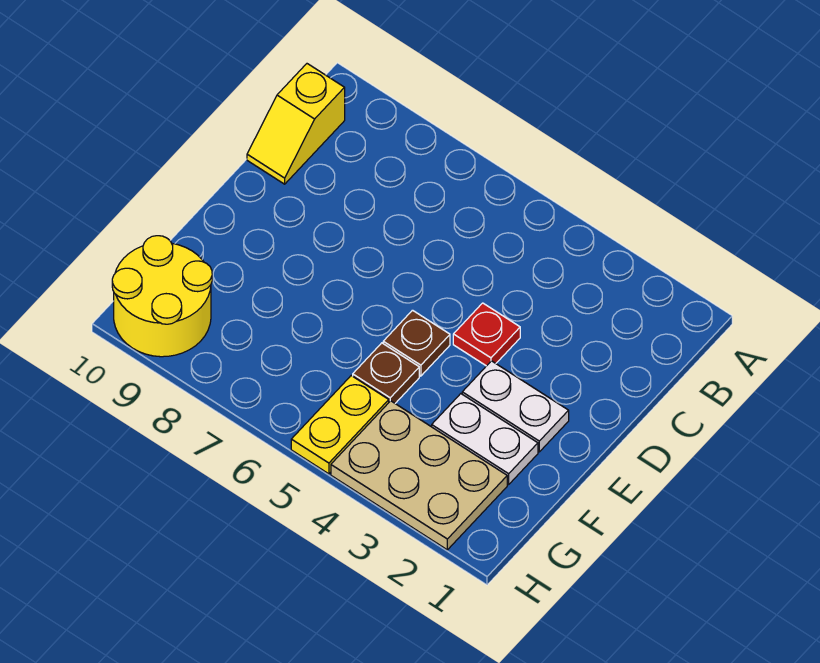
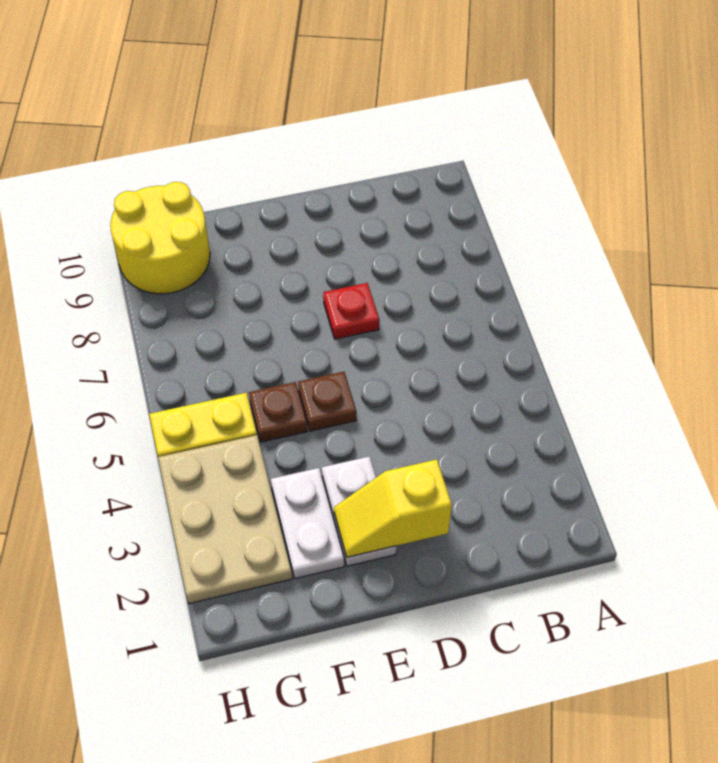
yellow 1x2 slope [247,64,345,184] -> yellow 1x2 slope moved to [334,459,452,557]
red 1x1 plate [453,303,520,366] -> red 1x1 plate moved to [323,283,379,339]

